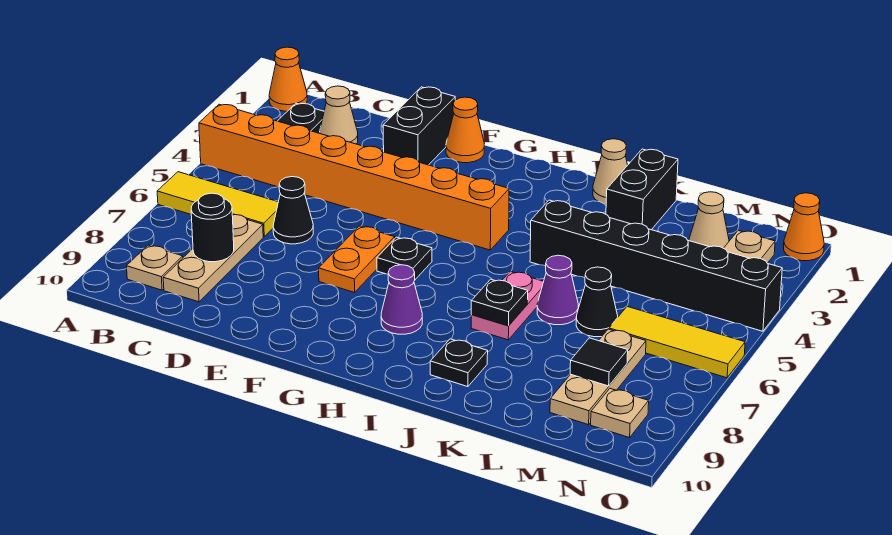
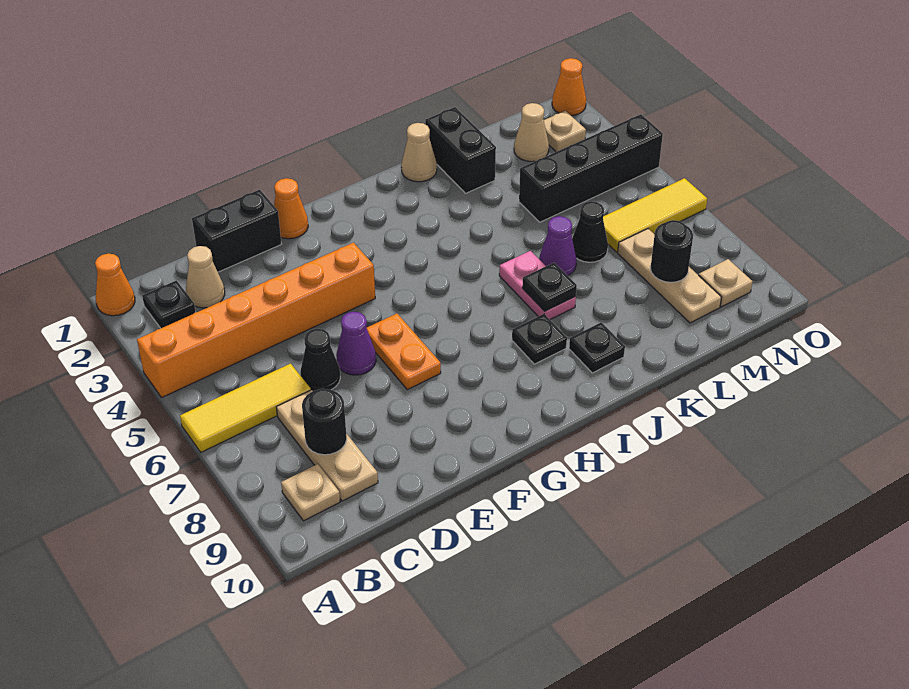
orange 1x8 brick [199,104,509,250] -> orange 1x6 brick [137,243,375,397]
black 1x2 brick [383,87,455,165] -> black 1x2 brick turned to [192,190,281,272]
black 1x1 plate [377,237,432,280] -> black 1x1 plate moved to [512,314,567,364]
purple 1x1 cone [381,265,422,334] -> purple 1x1 cone moved to [336,312,376,375]
black 1x6 brick [530,200,782,331] -> black 1x4 brick [519,114,663,222]
black 1x1 tile [570,338,628,386] -> black 1x1 round brick [650,220,693,282]

